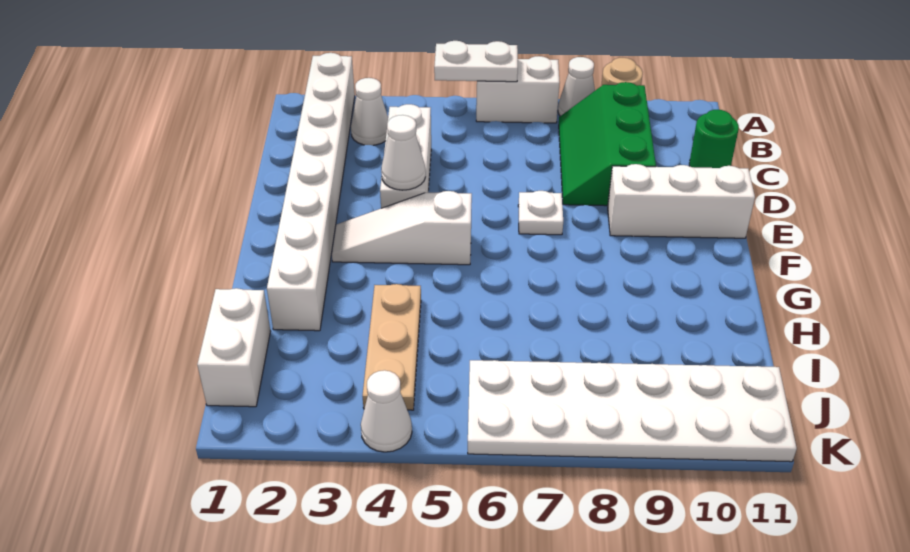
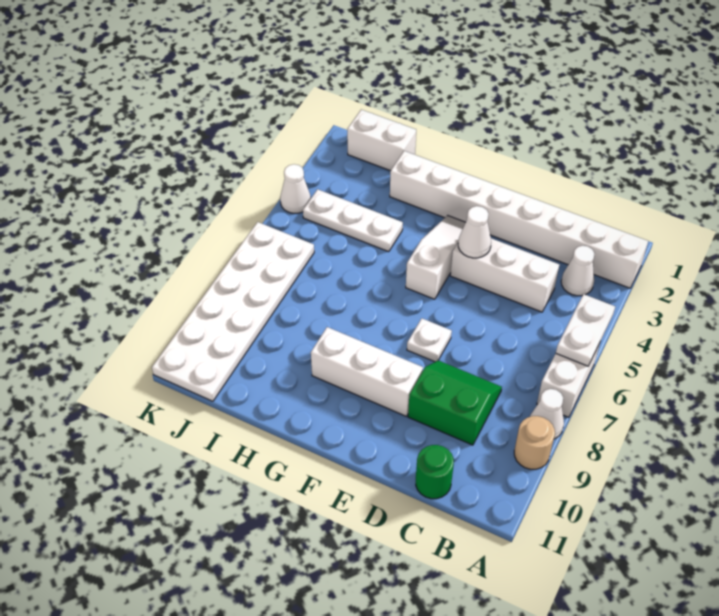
green 2x3 slope [559,82,656,206] -> green 2x2 slope [408,360,502,445]
white 1x3 brick [608,164,755,238] -> white 1x3 brick turned to [311,327,423,416]
tan 1x3 plate [363,284,421,410] -> white 1x3 plate [303,189,403,252]

